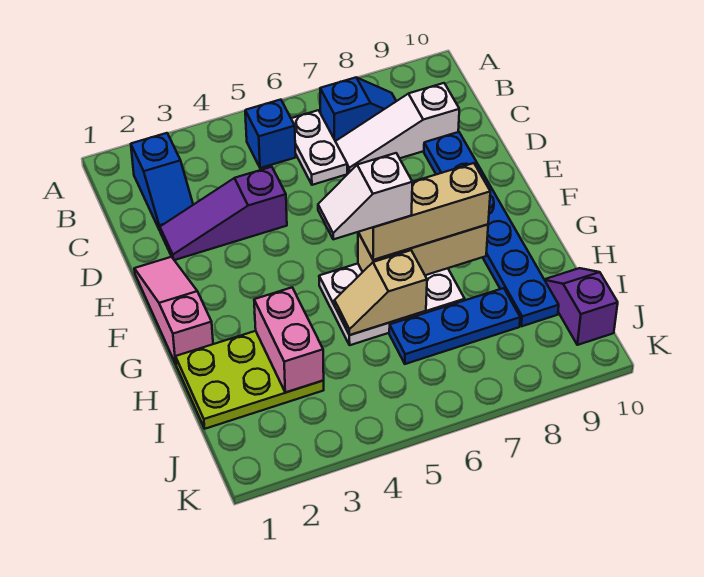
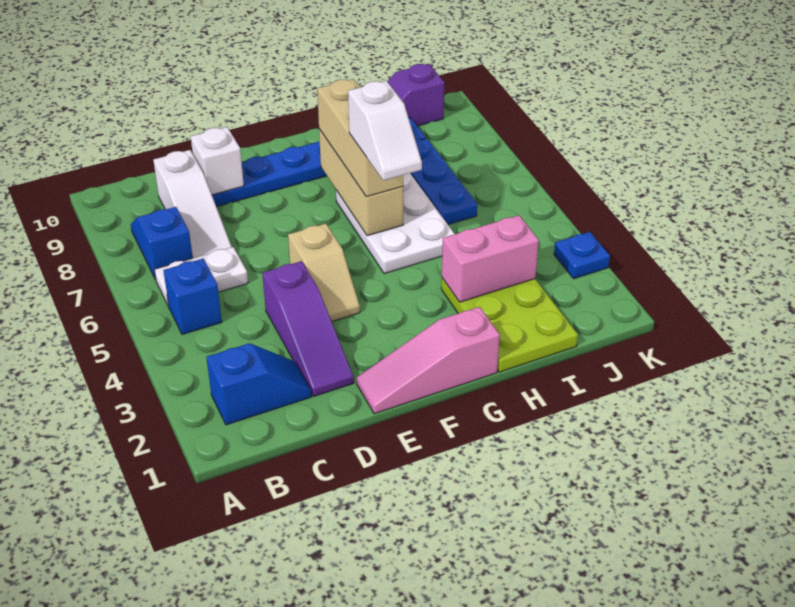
none -> white 1x1 brick [191,127,244,195]
tan 1x2 slope [335,250,427,335] -> tan 1x2 slope moved to [288,224,360,321]
none -> blue 1x1 plate [554,232,610,279]

